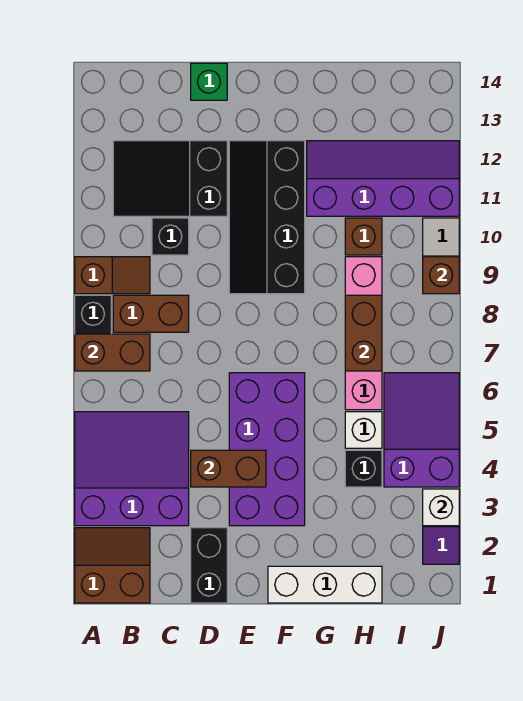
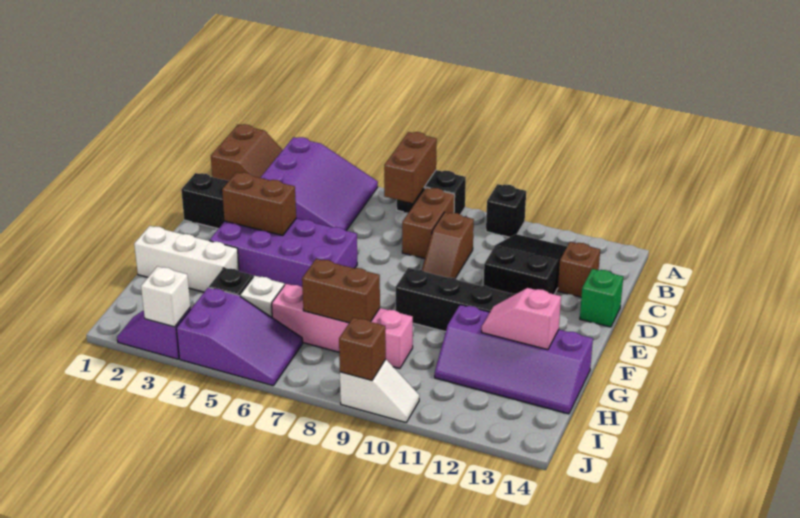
brown 1x2 slope [75,257,150,294] -> brown 1x2 slope moved to [422,212,474,278]
black 1x1 brick [152,218,189,255] -> black 1x1 brick moved to [486,184,526,237]
brown 1x2 brick [191,450,266,487] -> brown 1x2 brick turned to [222,172,296,236]
white 1x3 brick [268,566,382,603] -> white 1x3 brick turned to [134,226,239,292]
purple 2x4 slope [307,141,459,216] -> purple 2x4 slope turned to [435,305,593,414]
none -> pink 1x2 slope [482,288,561,350]
brown 1x1 brick [345,218,382,255] -> brown 1x1 brick moved to [558,242,600,297]

